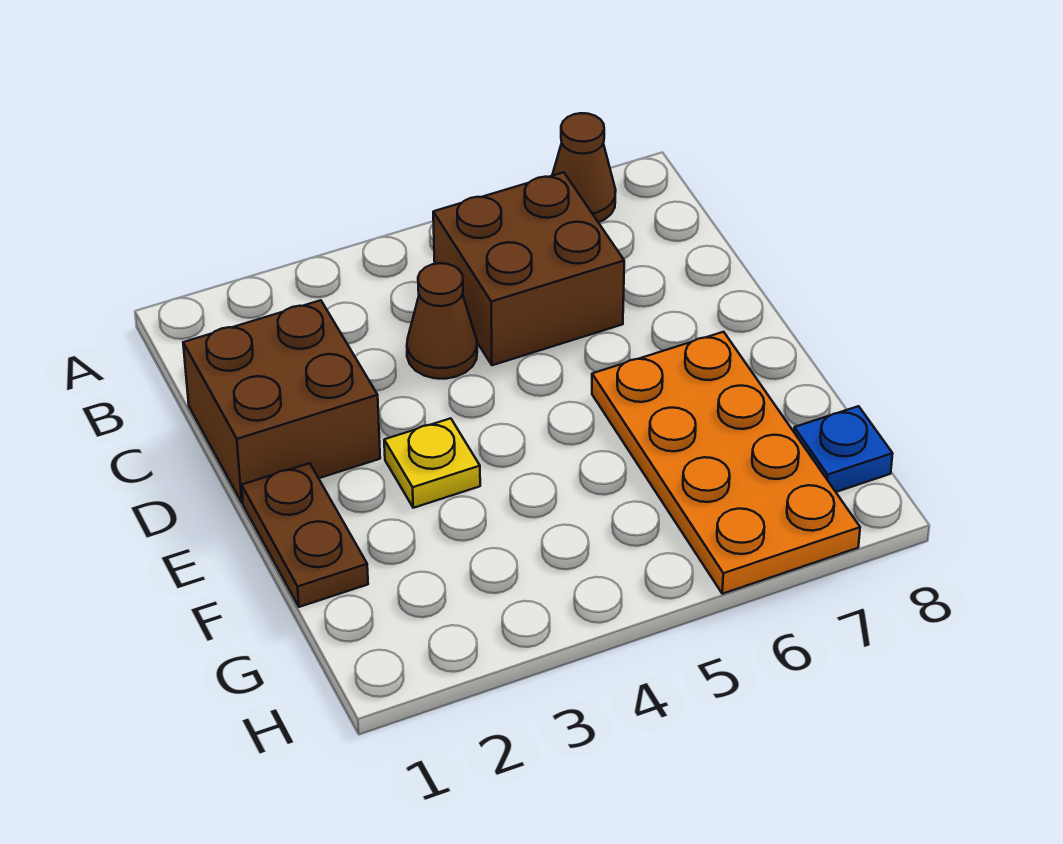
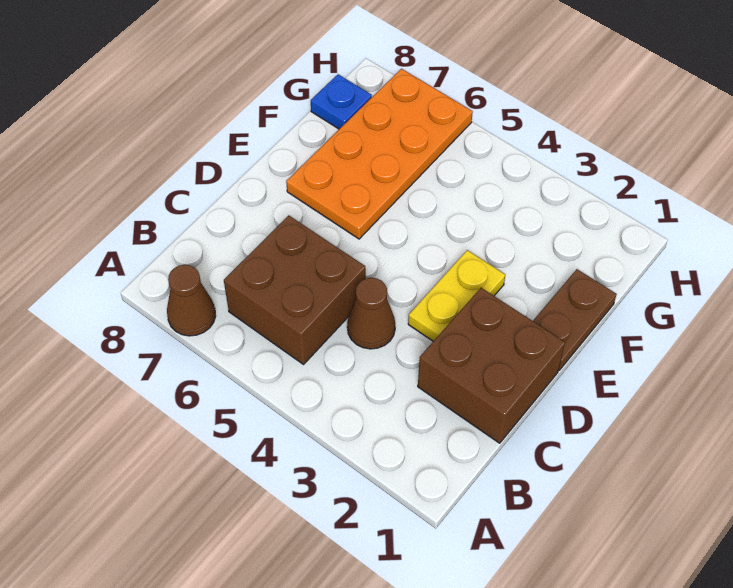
yellow 1x1 plate [384,418,480,508] -> yellow 1x2 plate [408,250,505,341]

